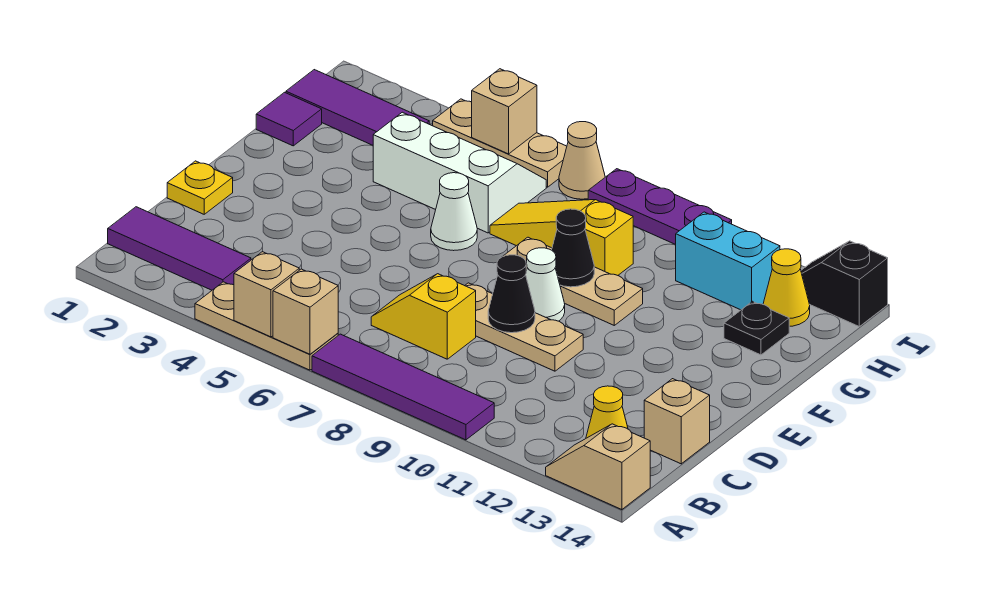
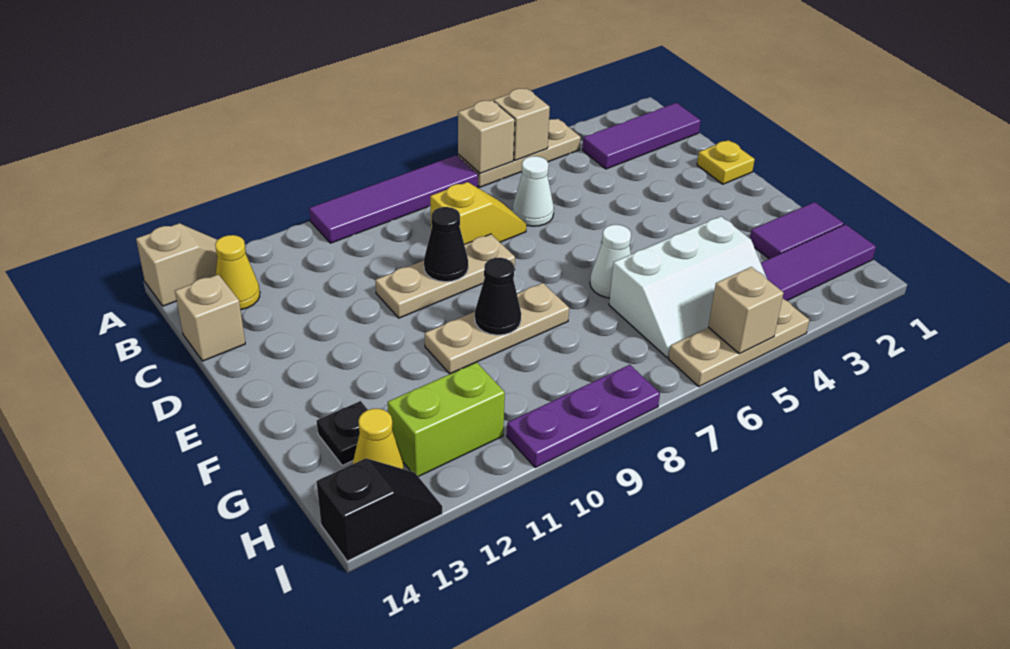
white 1x1 cone [526,248,565,321] -> white 1x1 cone moved to [512,156,554,226]
purple 1x1 tile [256,92,322,146] -> purple 1x2 tile [750,202,844,259]
yellow 1x3 slope [490,200,633,275] -> none
cyan 1x2 brick [676,212,780,310] -> lime 1x2 brick [388,362,505,477]
tan 1x1 cone [559,122,605,199] -> none

